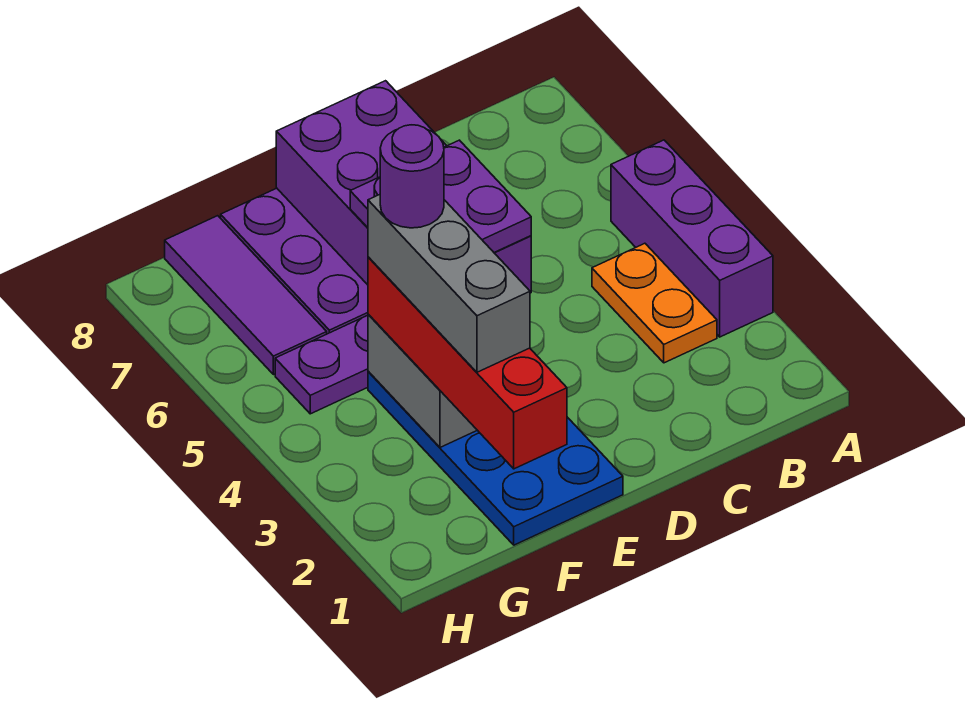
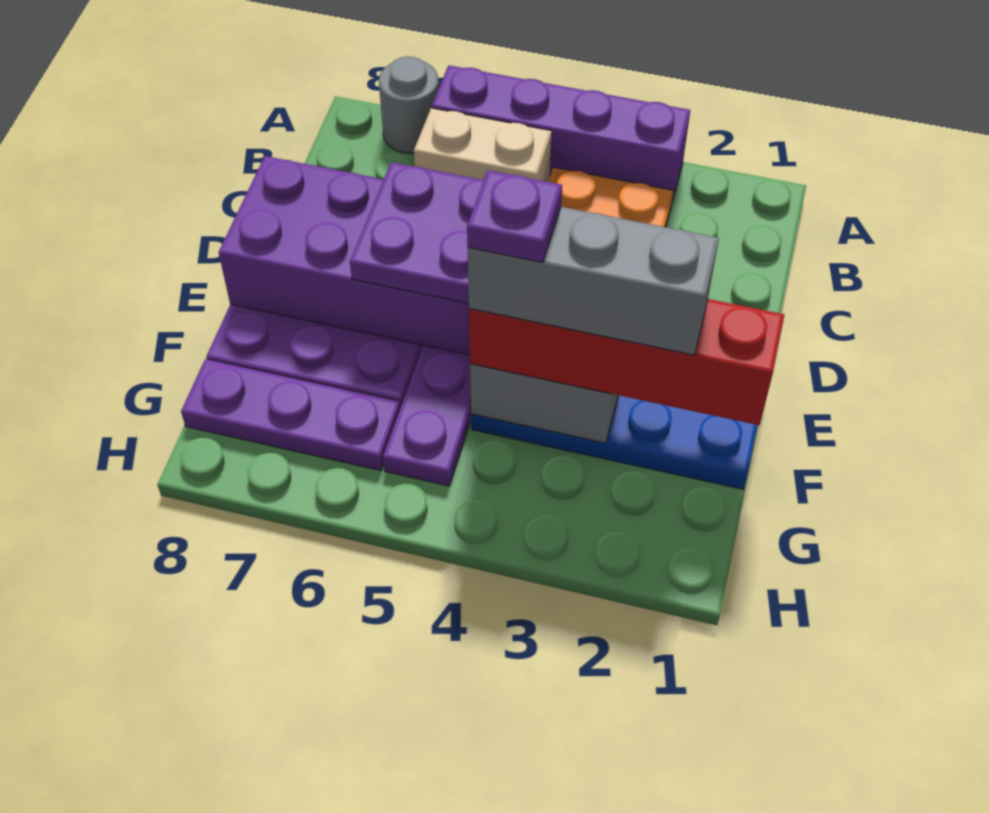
purple 1x3 brick [611,140,773,337] -> purple 1x4 brick [432,65,690,202]
none -> grey 1x1 round brick [379,56,439,154]
none -> tan 1x2 brick [414,108,552,182]
purple 1x1 round brick [380,125,444,228] -> purple 1x1 plate [467,170,562,262]
purple 1x3 tile [165,216,327,375] -> purple 1x3 plate [181,359,400,471]

